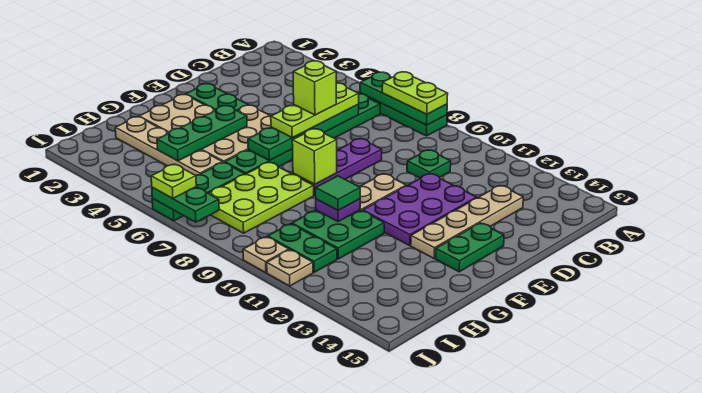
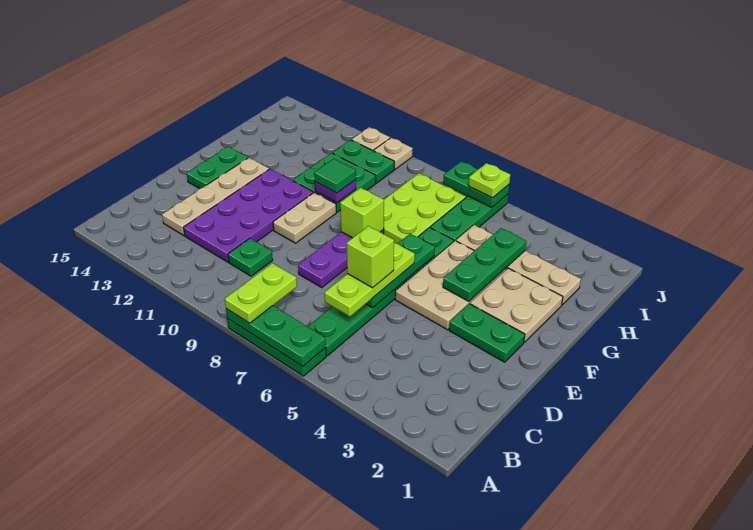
lime 1x2 plate [382,72,448,114] -> lime 1x2 plate turned to [225,263,297,323]
green 1x4 plate [248,104,359,161] -> green 1x3 plate [366,234,435,308]
purple 2x3 plate [363,174,477,245] -> purple 2x4 plate [183,169,313,262]

